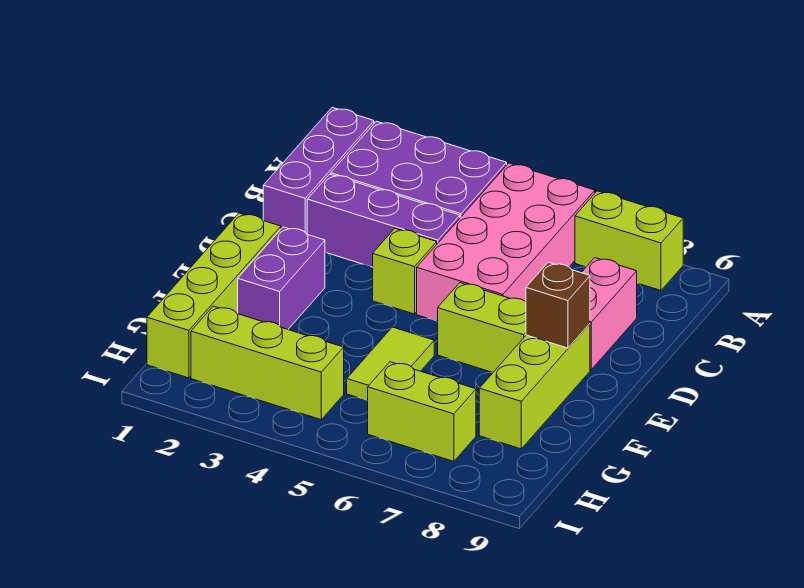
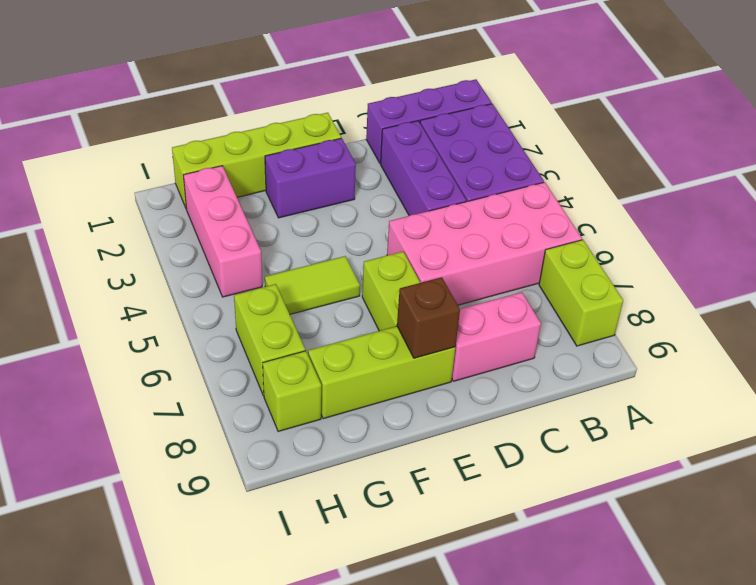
lime 1x1 brick [373,229,437,314] -> lime 1x1 brick moved to [263,351,321,432]
lime 1x3 brick [191,306,344,420] -> pink 1x3 brick [183,166,262,297]

